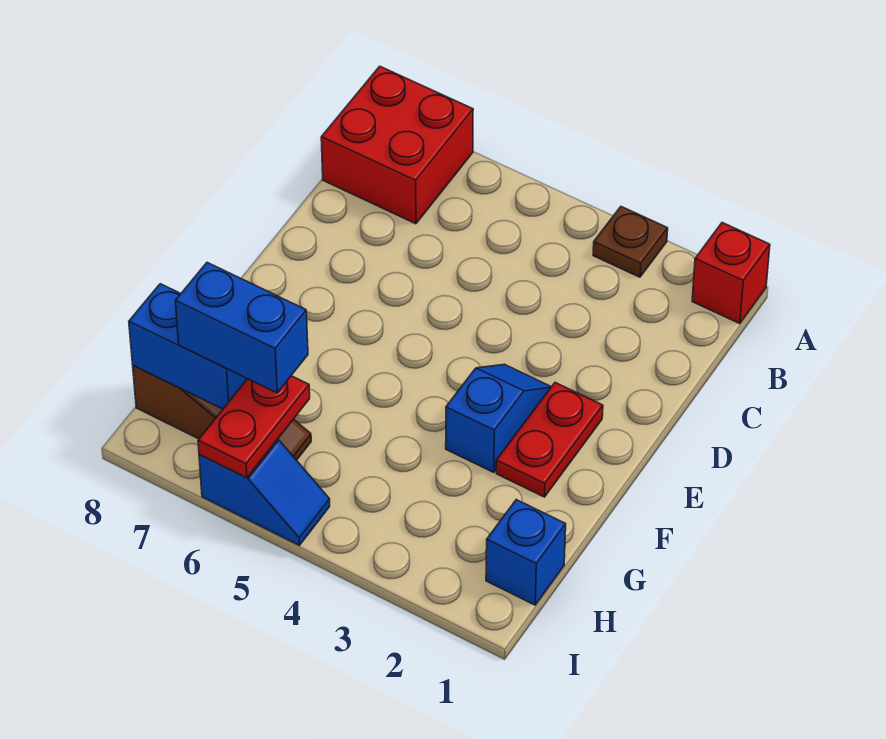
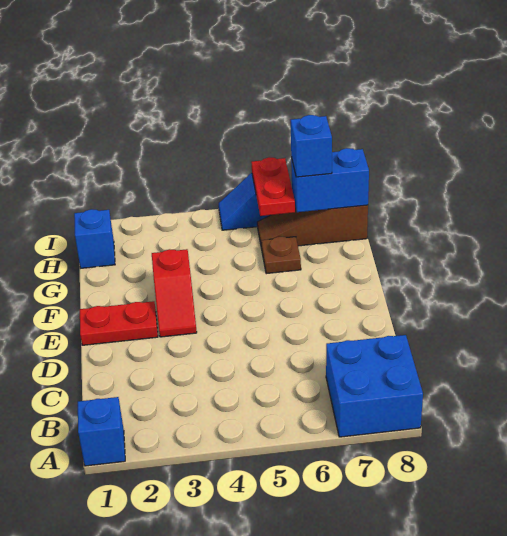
red 1x1 brick [692,223,770,324] -> blue 1x1 brick [78,397,125,466]
brown 1x1 plate [593,207,668,277] -> brown 1x1 plate moved to [261,237,301,274]
red 2x2 brick [321,66,473,224] -> blue 2x2 brick [326,335,423,437]
red 1x2 plate [496,383,603,497] -> red 1x2 plate turned to [80,301,158,345]
blue 1x2 slope [446,364,551,472] -> red 1x2 slope [152,249,197,337]
blue 1x2 brick [175,262,308,393] -> blue 1x1 brick [291,115,332,177]

